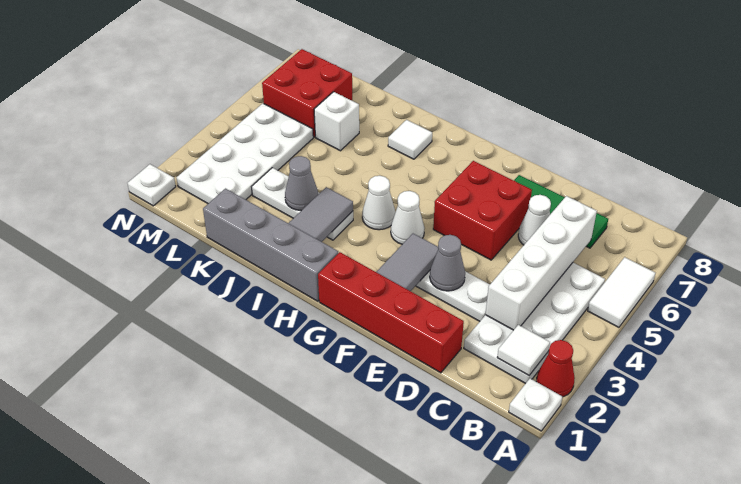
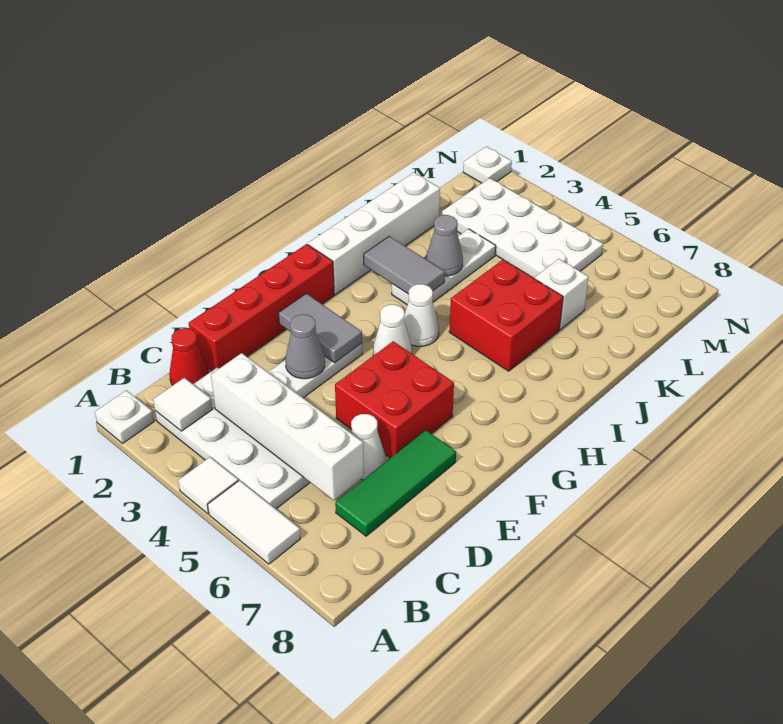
red 1x1 cone [536,340,575,397] -> red 1x1 cone moved to [169,328,209,385]
grey 1x4 brick [203,189,338,301] -> white 1x4 brick [308,173,440,294]
white 1x1 tile [388,120,432,159] -> white 1x1 tile moved to [178,457,238,514]
red 2x2 brick [262,49,352,137] -> red 2x2 brick moved to [449,260,563,371]

